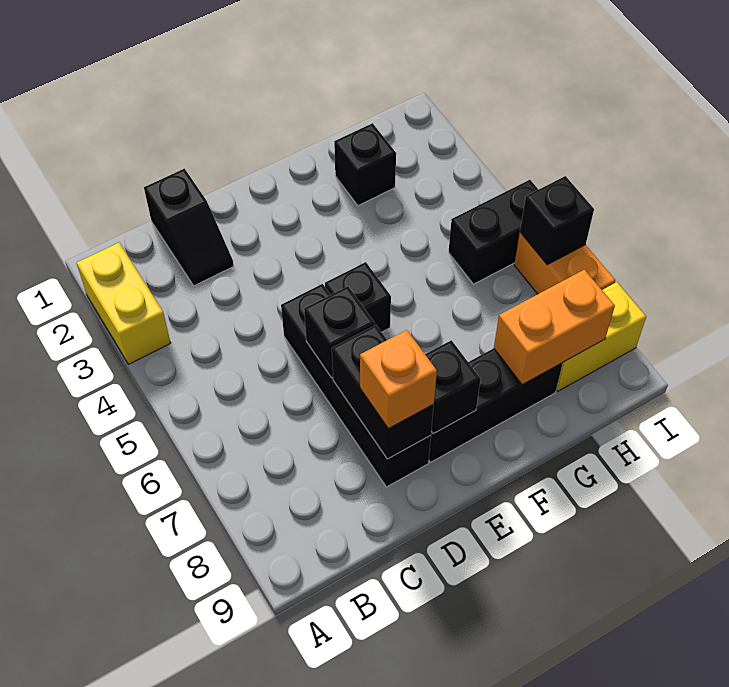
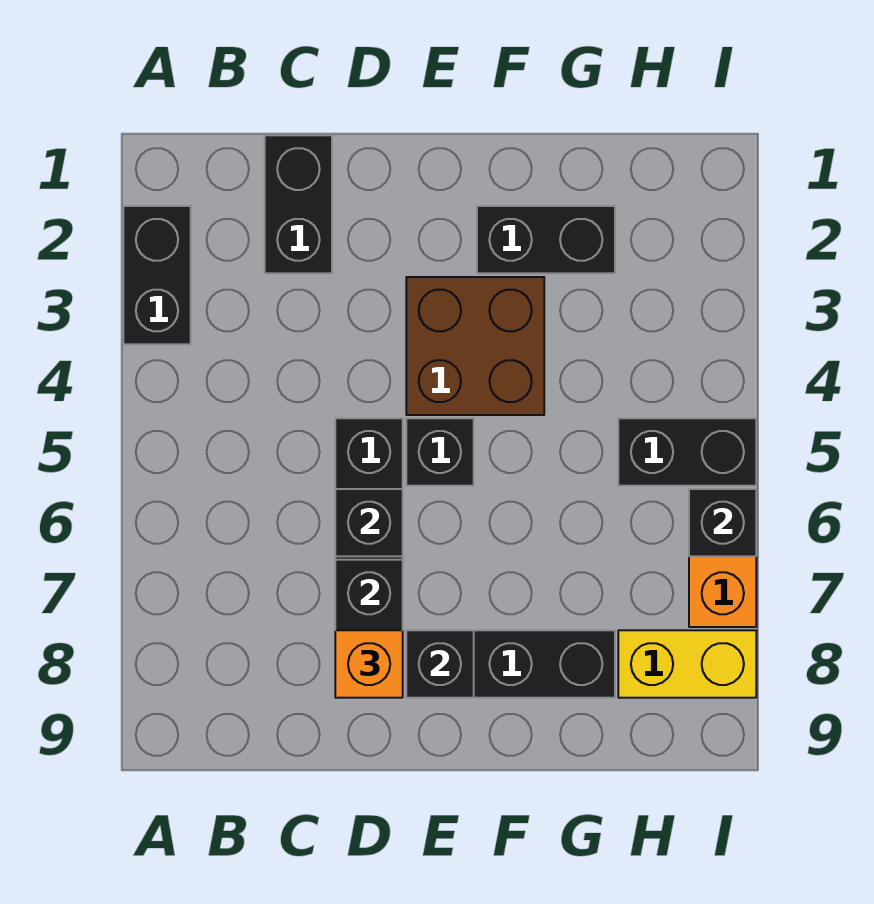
yellow 1x2 brick [77,243,170,364] -> black 1x2 brick [123,206,191,344]
black 1x2 slope [144,169,234,286] -> black 1x2 brick [265,135,332,273]
none -> brown 2x2 brick [406,277,544,415]
black 1x1 brick [334,123,396,206] -> black 1x2 brick [477,206,615,273]
orange 1x2 brick [494,270,615,385] -> none

